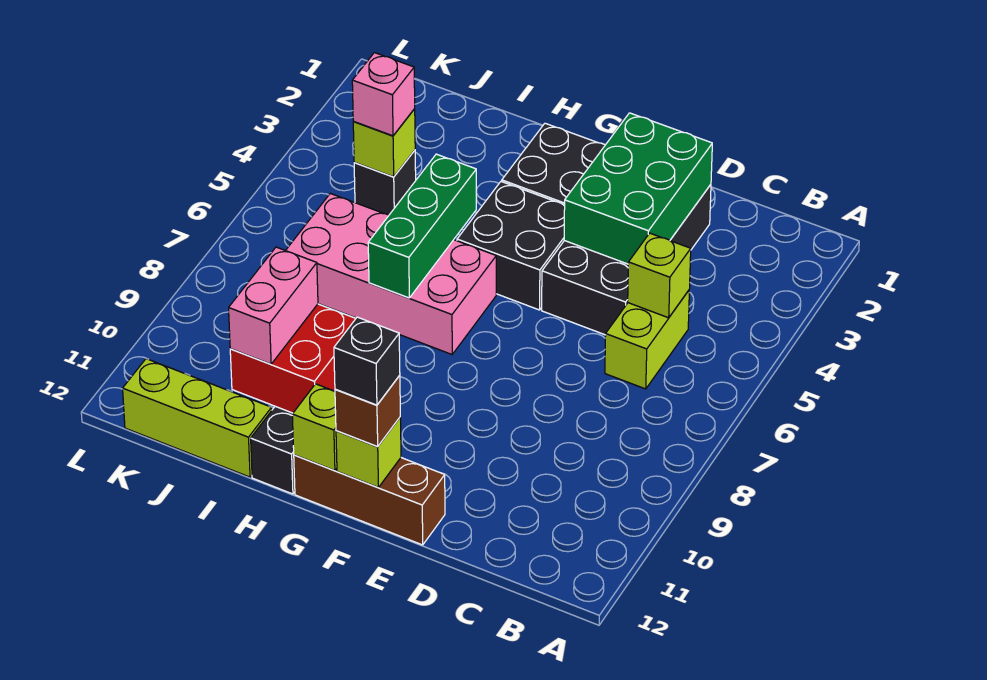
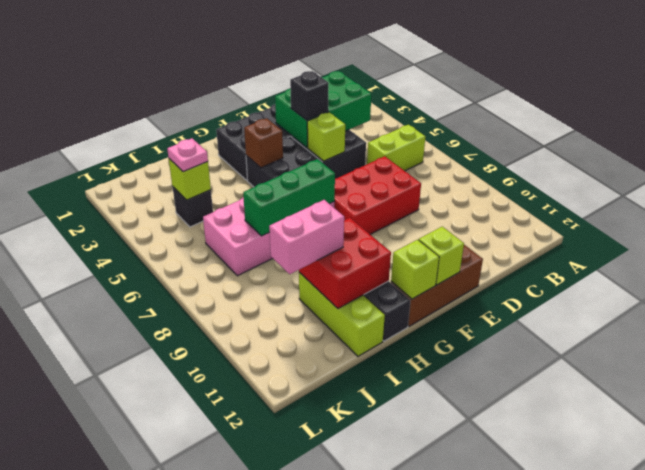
lime 1x2 brick [605,290,689,389] -> lime 1x2 brick turned to [367,125,426,171]
lime 1x1 brick [628,233,691,318] -> lime 1x1 brick moved to [307,112,345,161]
green 2x3 brick [564,113,712,264] -> green 2x3 brick turned to [275,71,371,148]
none -> red 2x3 brick [334,156,421,235]
brown 1x1 brick [335,375,400,447] -> brown 1x1 brick moved to [244,118,283,168]
black 1x1 brick [334,317,400,405] -> black 1x1 brick moved to [290,71,329,120]
green 1x3 brick [368,154,476,298] -> green 1x3 brick turned to [243,159,335,236]
pink 1x2 brick [229,247,318,364] -> pink 1x2 brick turned to [269,200,344,274]
lime 1x3 brick [123,359,272,477] -> lime 1x3 brick turned to [299,272,385,356]
pink 1x1 brick [352,53,415,136] -> pink 1x1 plate [167,138,208,172]

